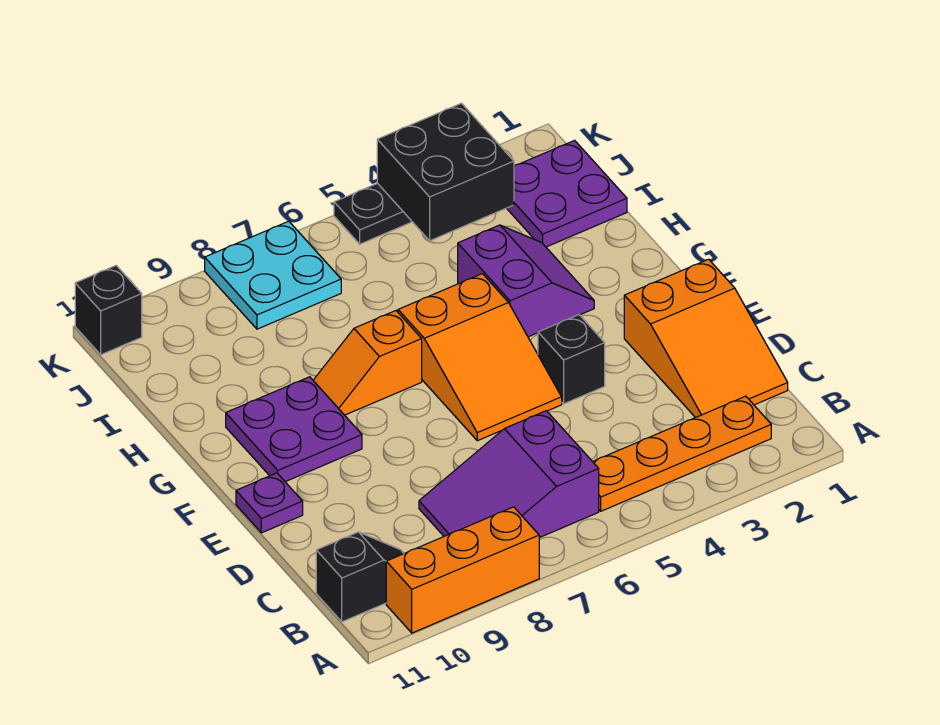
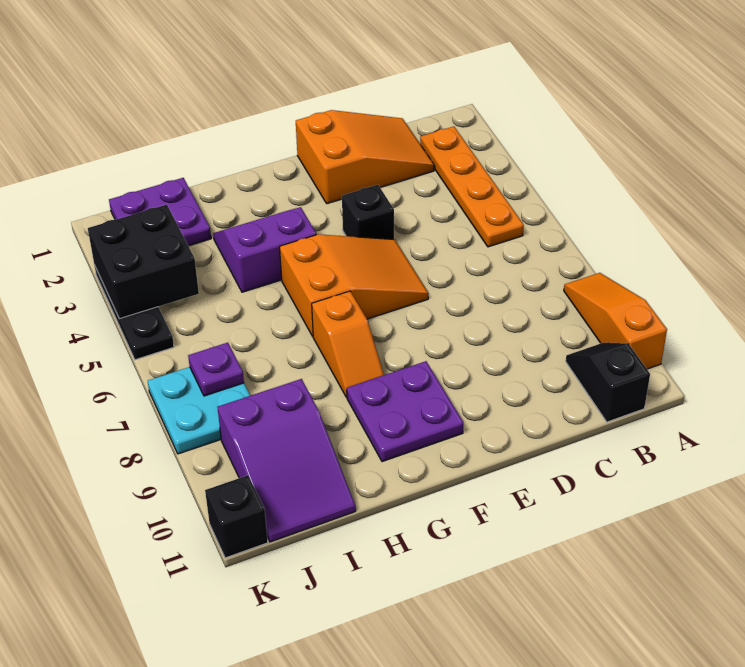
orange 1x3 brick [386,507,539,633] -> orange 1x3 slope [564,273,667,369]
purple 2x3 slope [419,411,599,538] -> purple 2x3 slope moved to [218,379,356,542]
purple 1x1 plate [236,473,303,533] -> purple 1x1 plate moved to [188,343,244,396]

